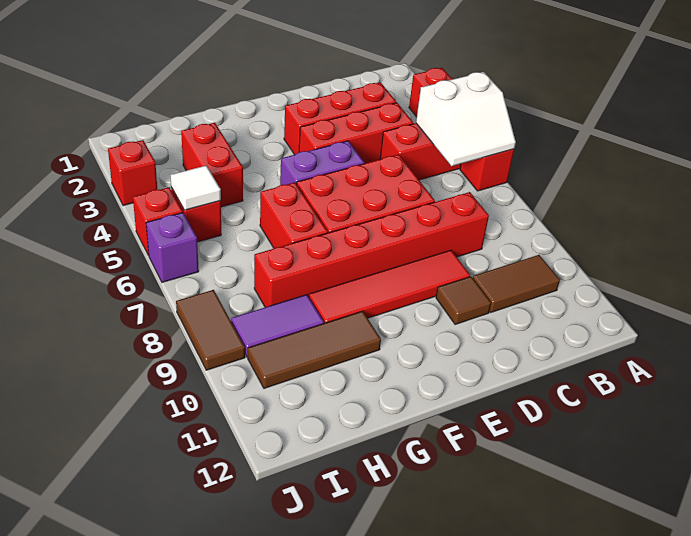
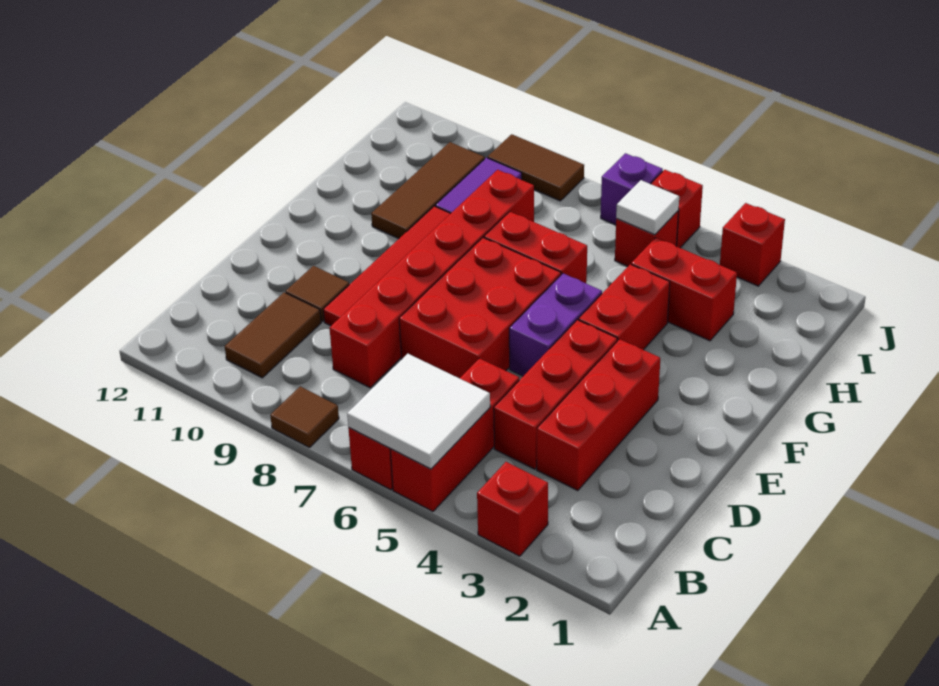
white 2x2 slope [416,72,516,166] -> white 2x2 tile [347,354,490,469]
none -> brown 1x1 tile [270,387,339,448]
none -> red 1x2 brick [579,264,670,350]

